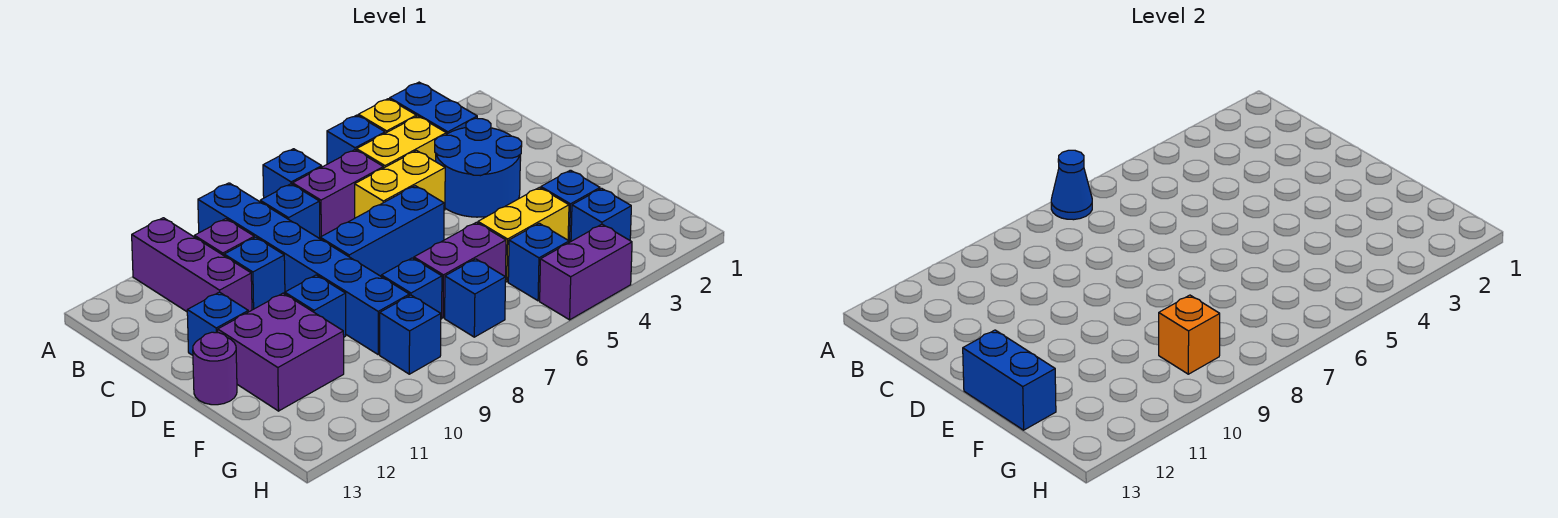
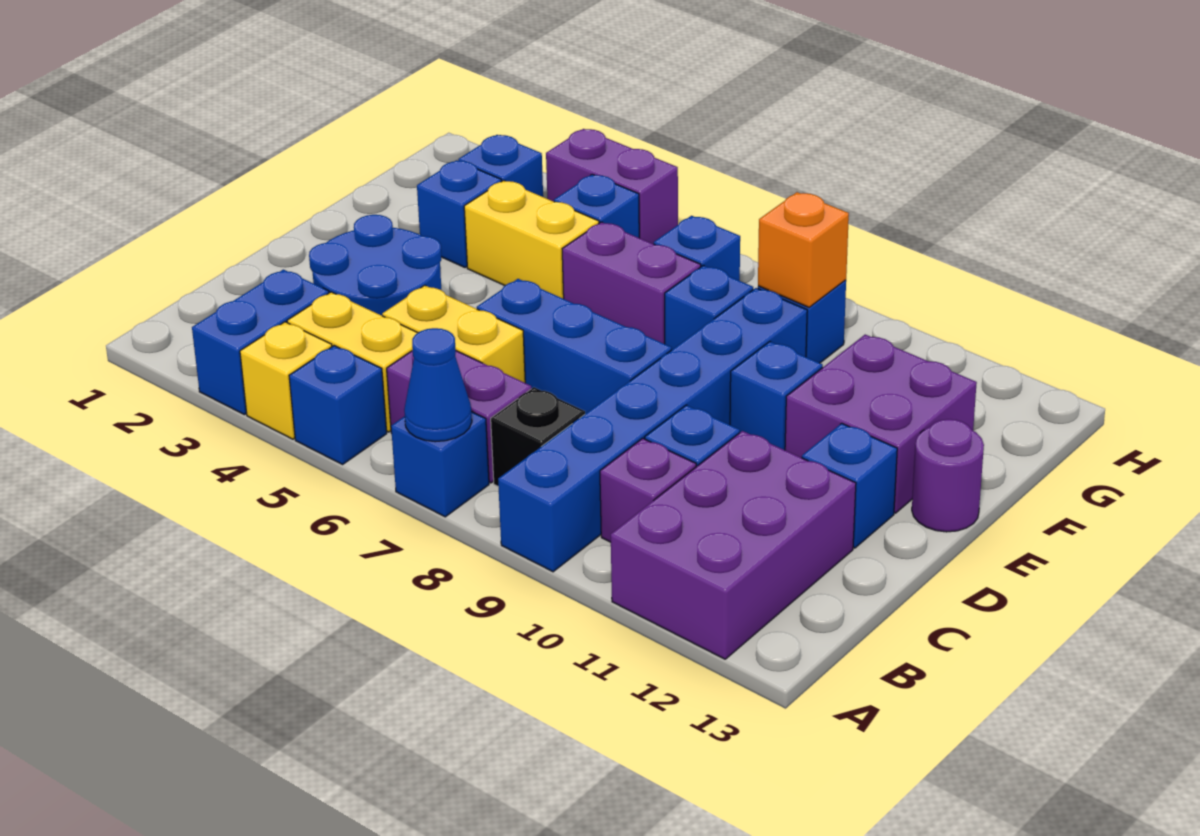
purple 1x3 brick [132,218,252,312] -> purple 2x3 brick [611,431,856,659]
blue 1x1 brick [260,184,320,239] -> black 1x1 brick [491,387,585,486]
blue 1x2 brick [963,330,1056,430] -> none

